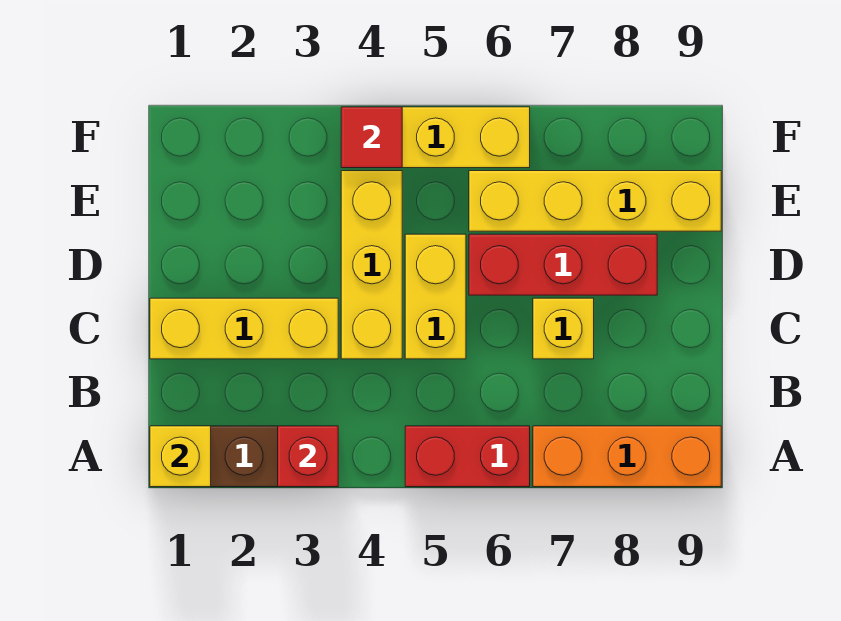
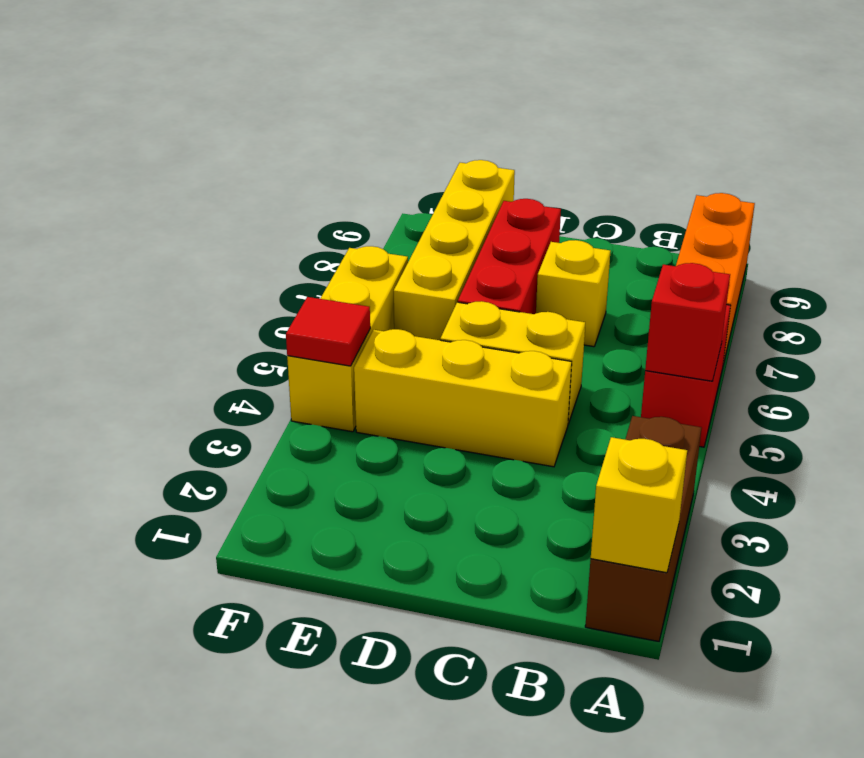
red 1x1 brick [278,426,338,487] -> red 1x1 brick moved to [645,263,730,381]
yellow 1x3 brick [150,298,338,359] -> none

